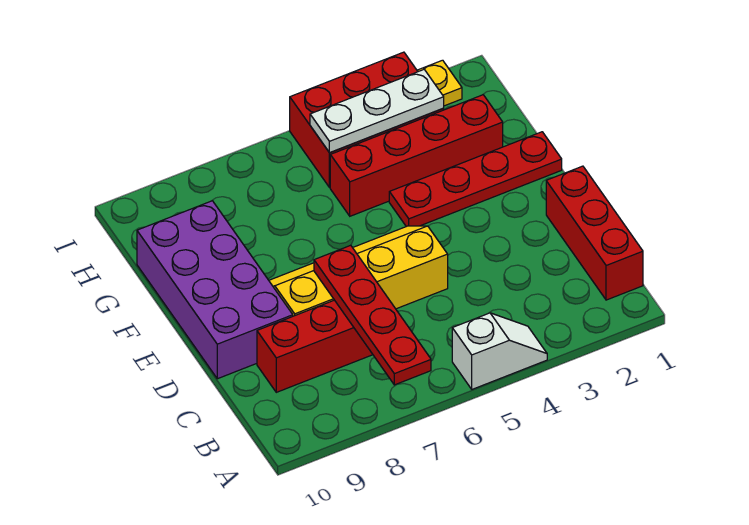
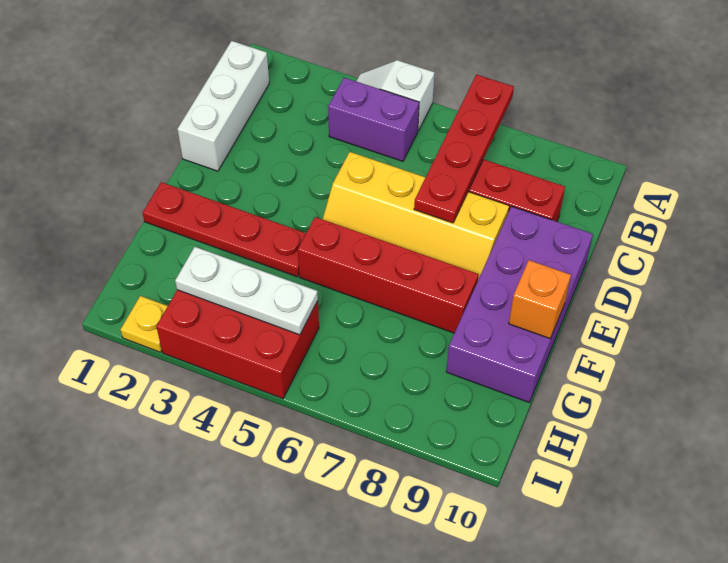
red 1x3 brick [546,166,643,300] -> white 1x3 brick [177,41,269,171]
none -> purple 1x2 brick [328,78,419,161]
none -> orange 1x1 brick [509,260,571,339]
red 1x4 brick [330,95,503,216] -> red 1x4 brick moved to [298,217,479,333]

